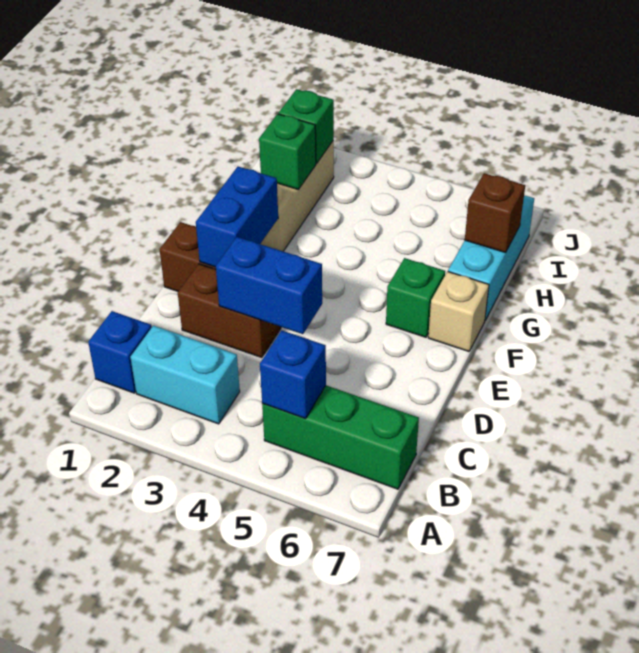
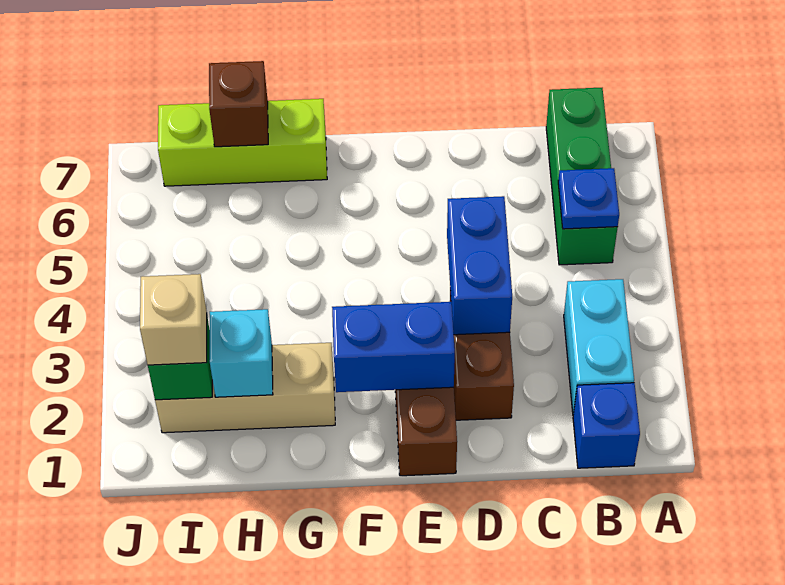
blue 1x1 brick [260,330,326,419] -> blue 1x1 plate [558,168,619,229]
green 1x1 brick [386,258,445,337] -> none
tan 1x1 brick [428,272,489,351] -> tan 1x1 brick moved to [140,274,207,365]
cyan 1x3 brick [448,195,534,320] -> lime 1x3 brick [158,99,327,186]
green 1x1 brick [259,114,316,189] -> cyan 1x1 brick [210,309,273,397]

